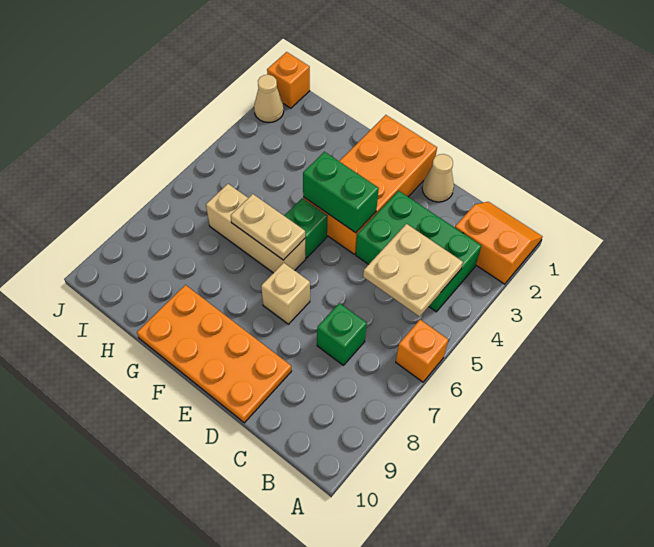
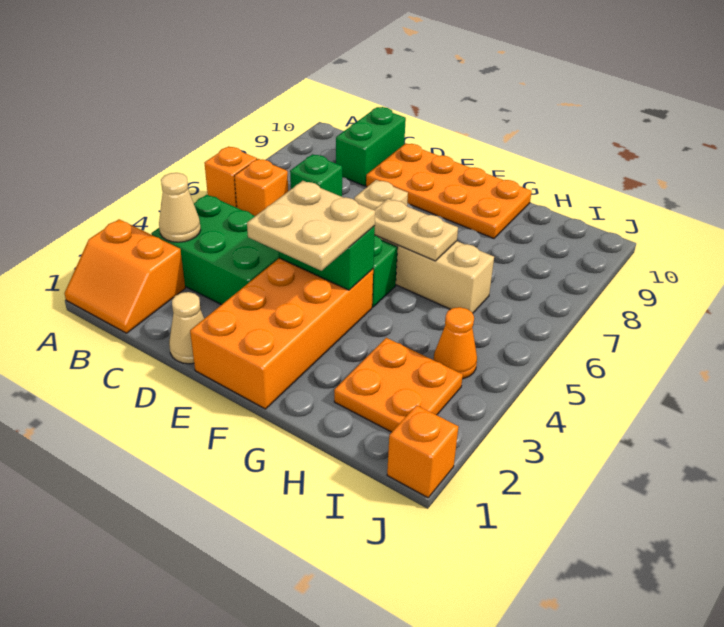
tan 2x2 plate [363,224,463,317] -> tan 2x2 plate moved to [247,181,375,271]
none -> orange 1x1 brick [234,159,288,216]
none -> green 1x2 brick [336,107,406,186]
none -> orange 2x2 plate [334,338,463,432]
none -> orange 1x1 cone [434,307,477,379]
tan 1x1 cone [254,75,284,123] -> tan 1x1 cone moved to [159,173,201,242]

